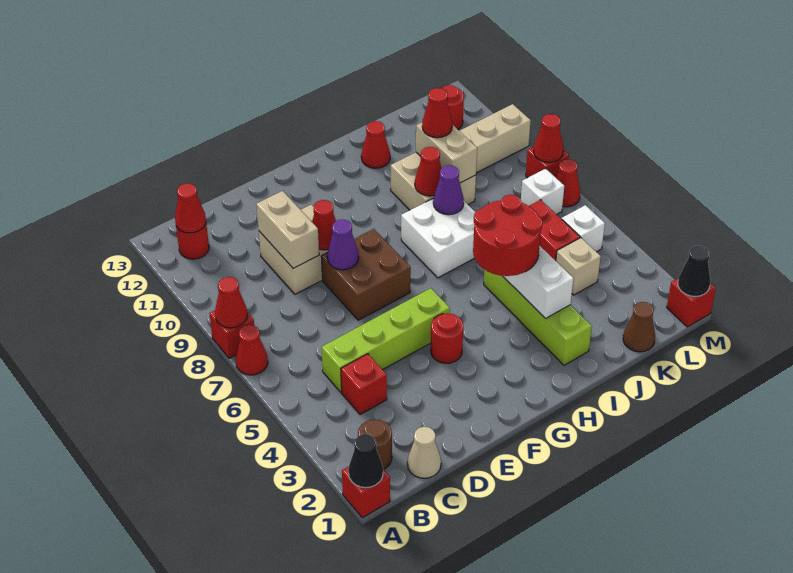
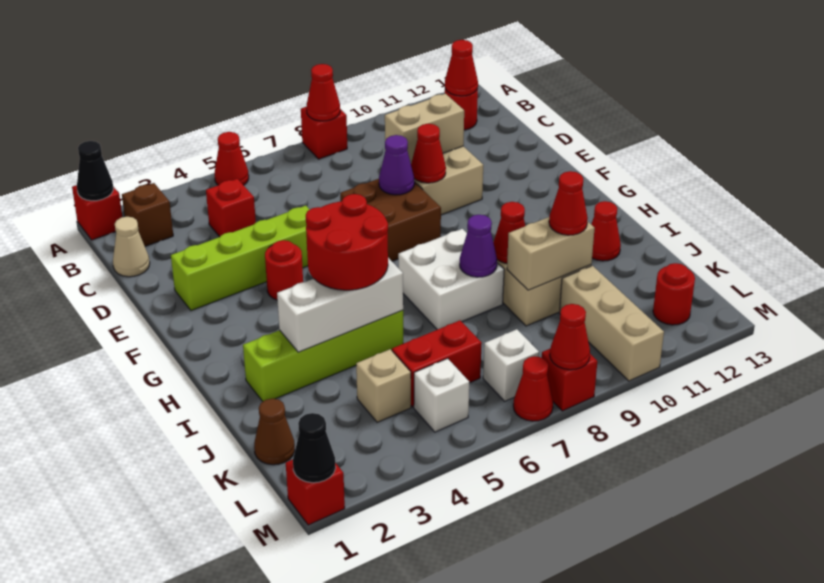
red 1x1 cone [236,325,268,375] -> red 1x1 cone moved to [215,132,249,185]
brown 1x1 round brick [358,419,392,469] -> brown 1x1 brick [122,183,173,246]
lime 1x4 brick [322,288,450,392] -> lime 1x4 brick turned to [171,206,310,311]

